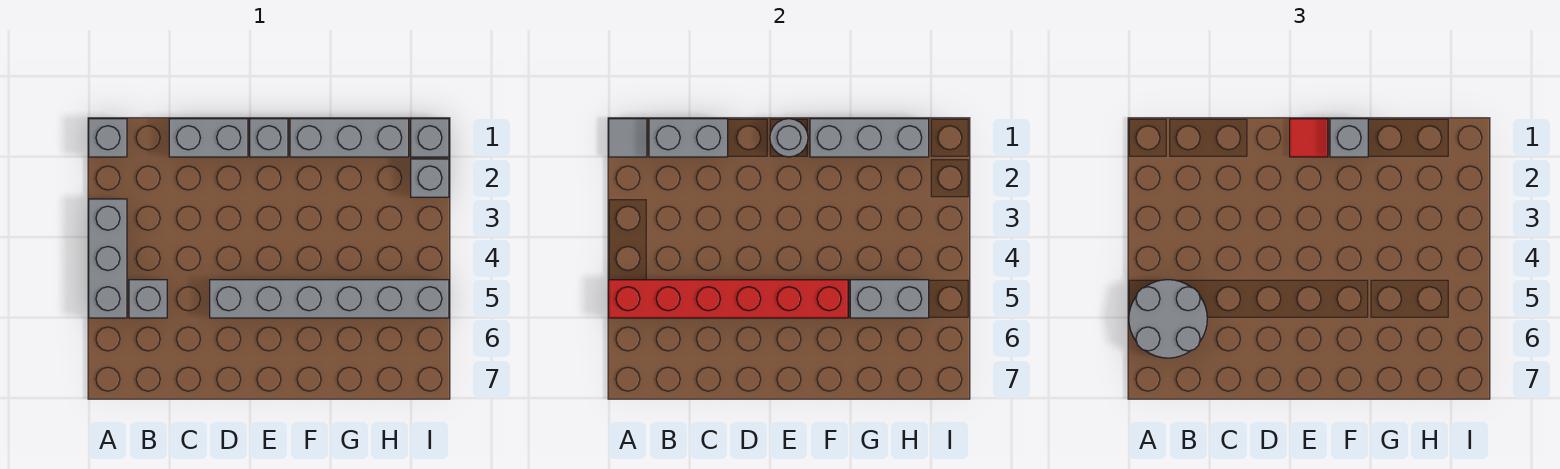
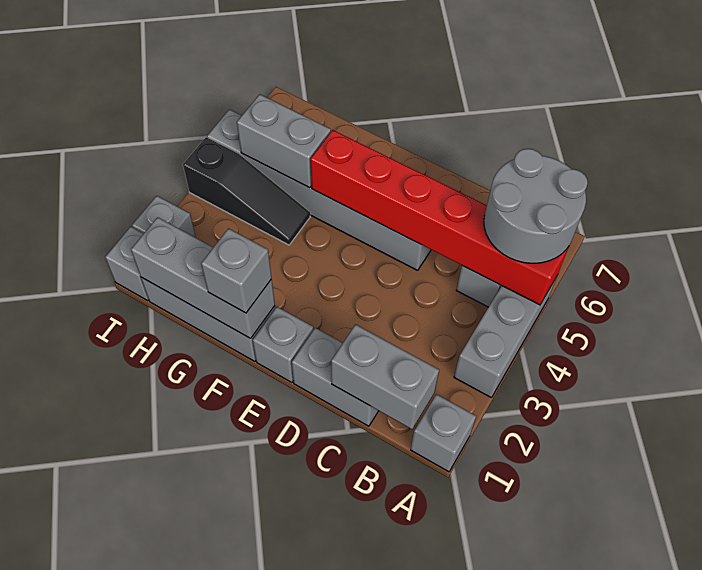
grey 1x1 tile [609,119,647,157] -> none
grey 1x1 round brick [770,119,808,157] -> none
red 1x1 tile [1290,119,1328,157] -> none
none -> black 1x3 slope [183,137,310,245]

